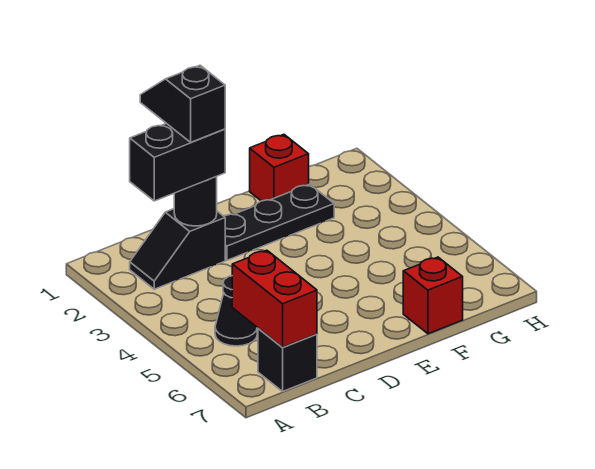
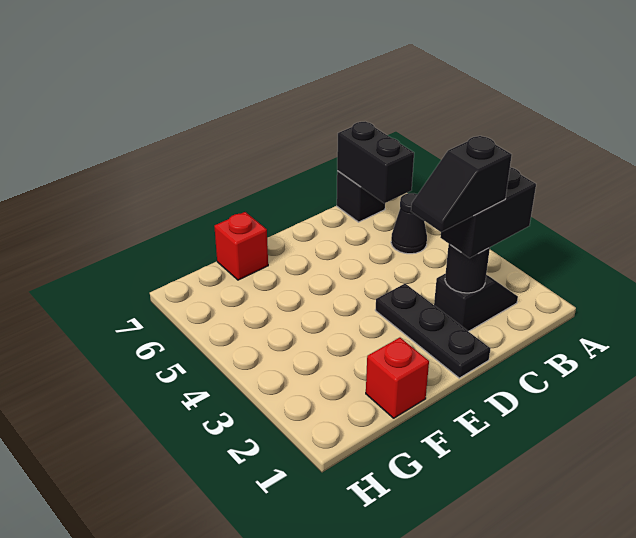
red 1x2 brick [232,250,317,347] -> black 1x2 brick [337,121,414,203]
black 1x2 slope [140,65,225,142] -> black 1x2 slope turned to [411,136,512,232]
black 1x3 plate [224,184,334,260] -> black 1x3 plate turned to [375,284,491,378]

